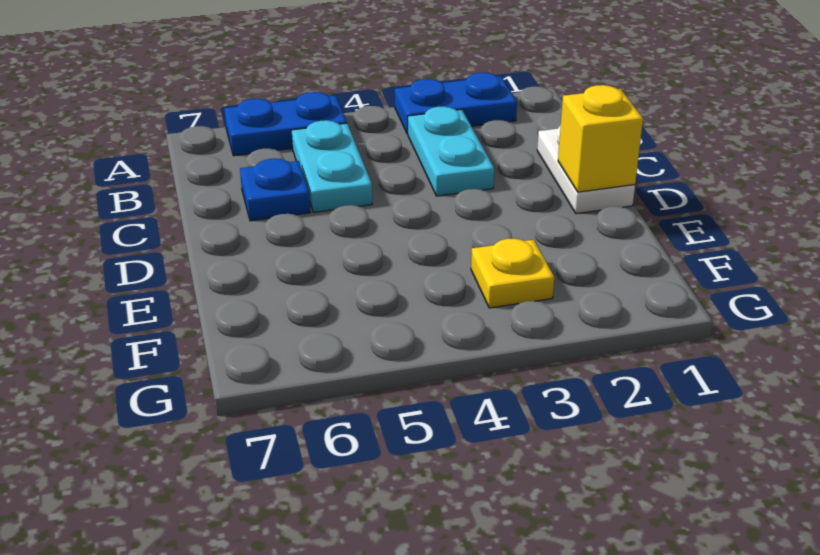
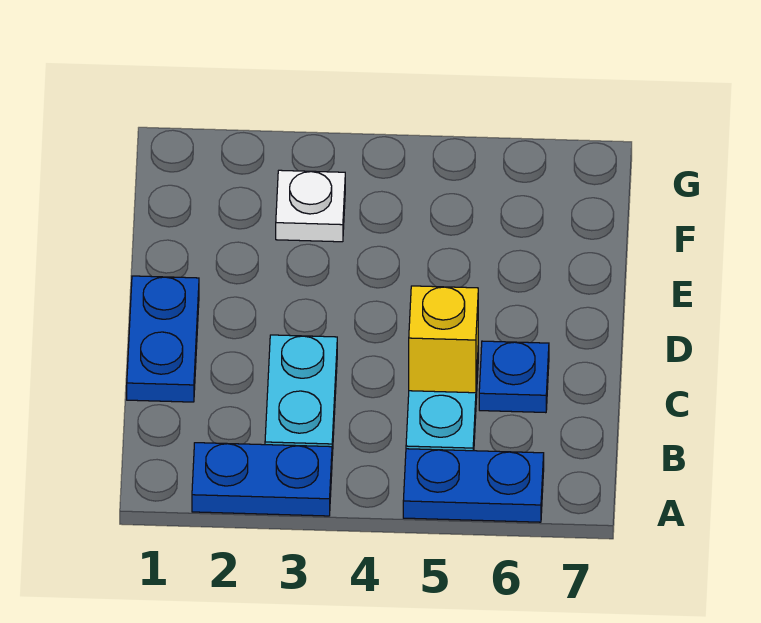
white 1x2 plate [537,125,635,214] -> blue 1x2 plate [127,276,199,402]
yellow 1x1 brick [558,85,643,192] -> yellow 1x1 brick moved to [409,286,478,393]
yellow 1x1 plate [471,238,554,308] -> white 1x1 plate [276,170,345,242]

